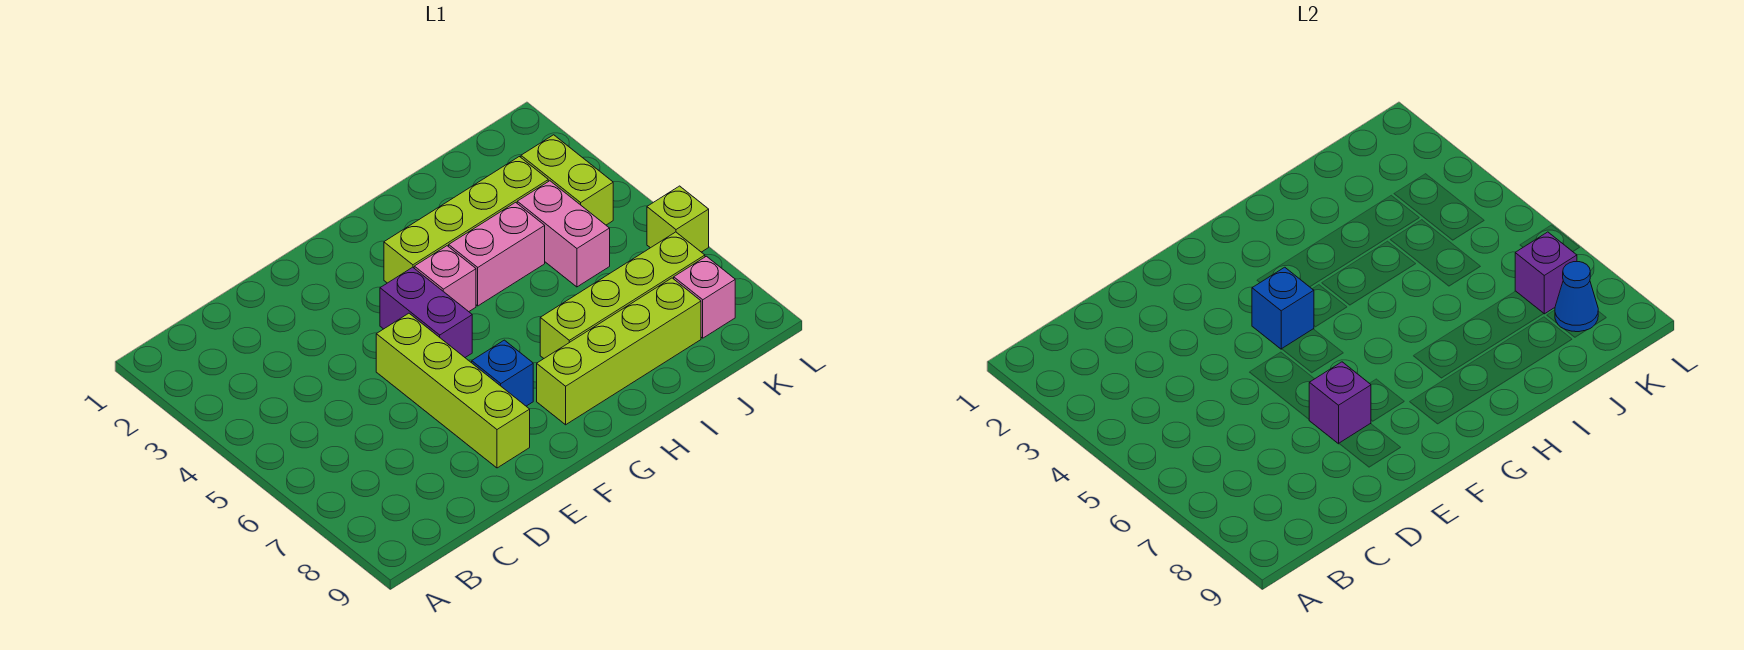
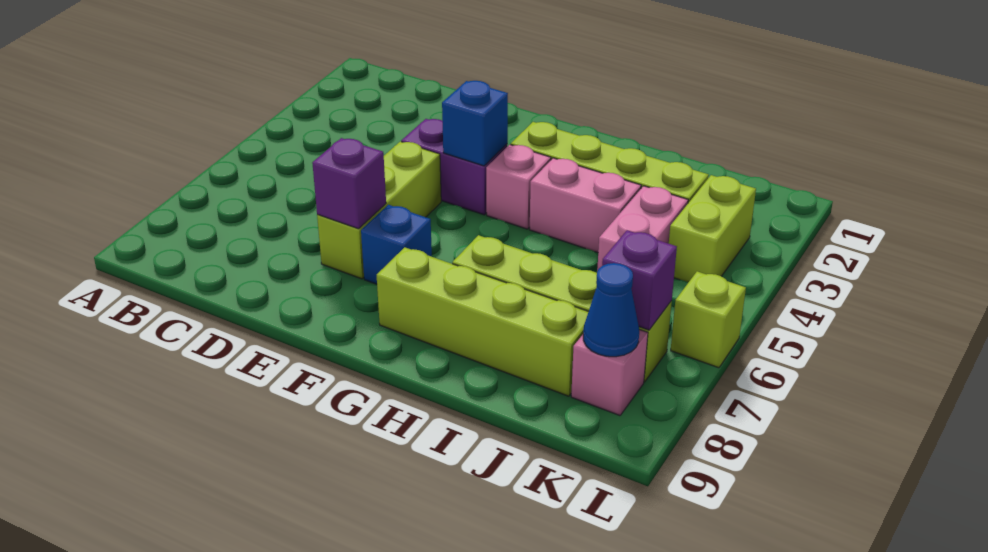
lime 1x4 brick [376,313,530,468] -> lime 1x3 brick [317,142,441,279]
purple 1x2 brick [380,267,472,357] -> purple 1x2 brick turned to [401,119,507,215]

